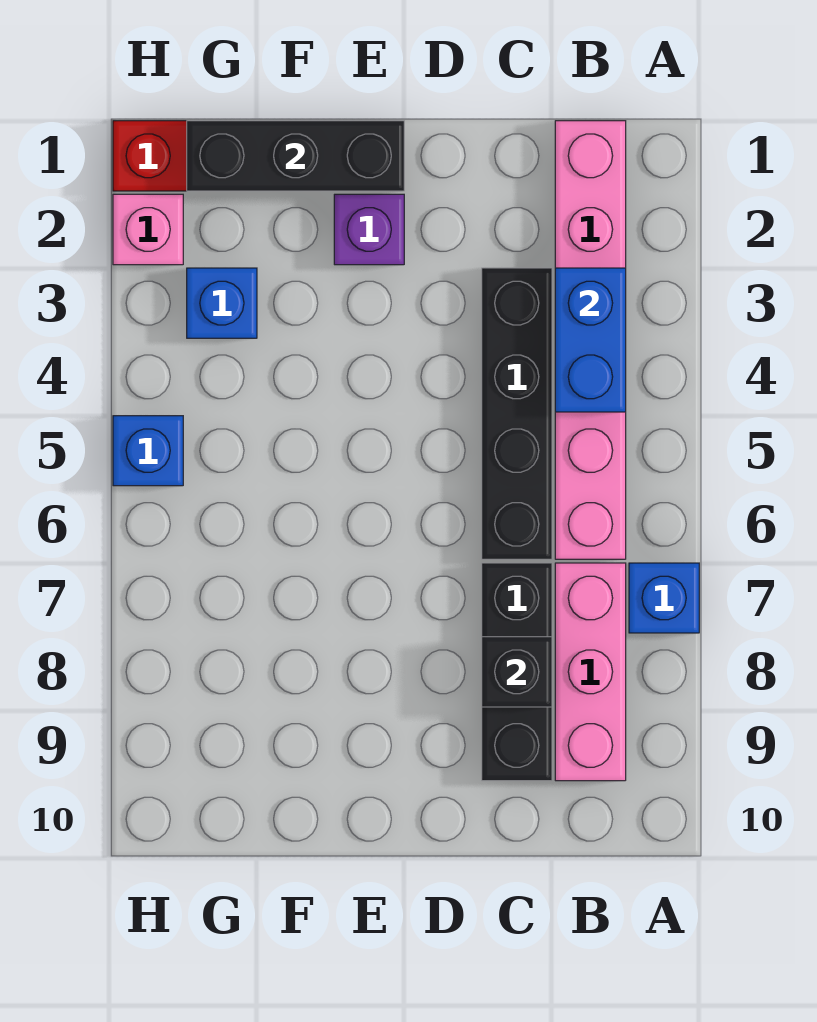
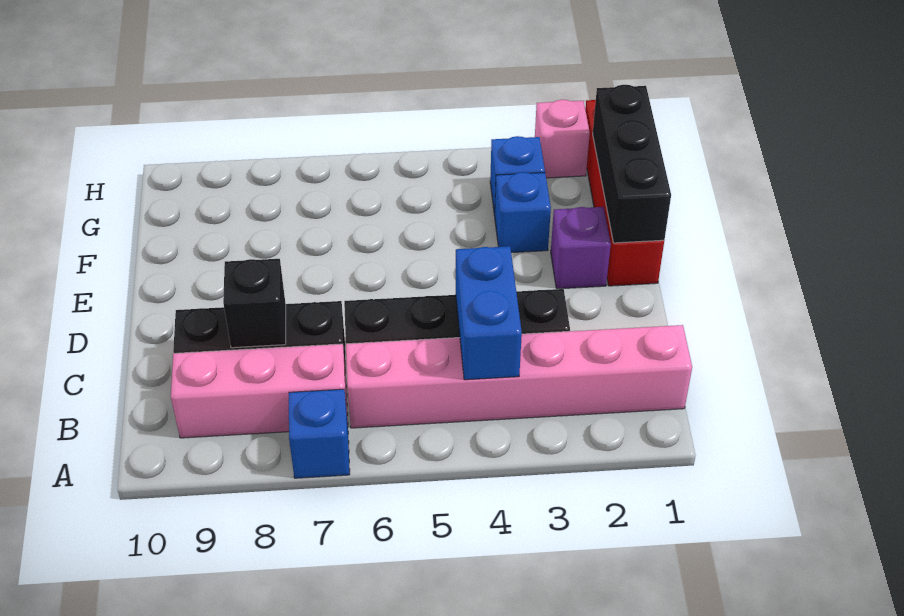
blue 1x2 brick [555,268,626,412] -> blue 1x2 brick turned to [456,246,522,380]
blue 1x1 brick [113,416,183,486] -> blue 1x1 brick moved to [495,172,551,253]

